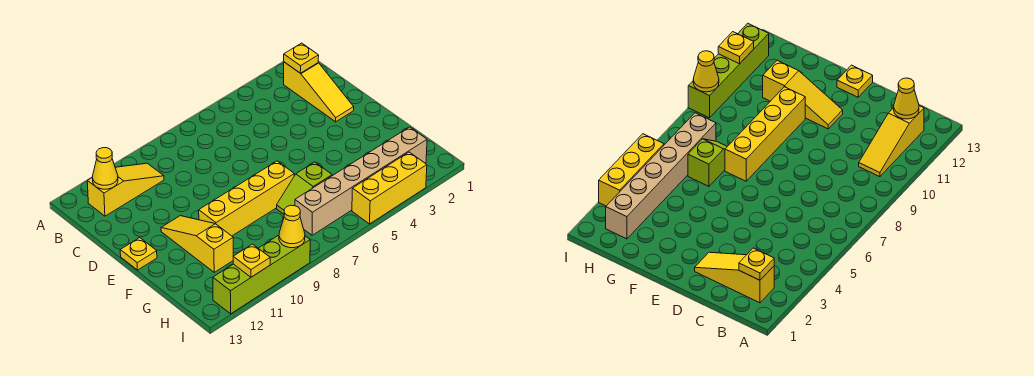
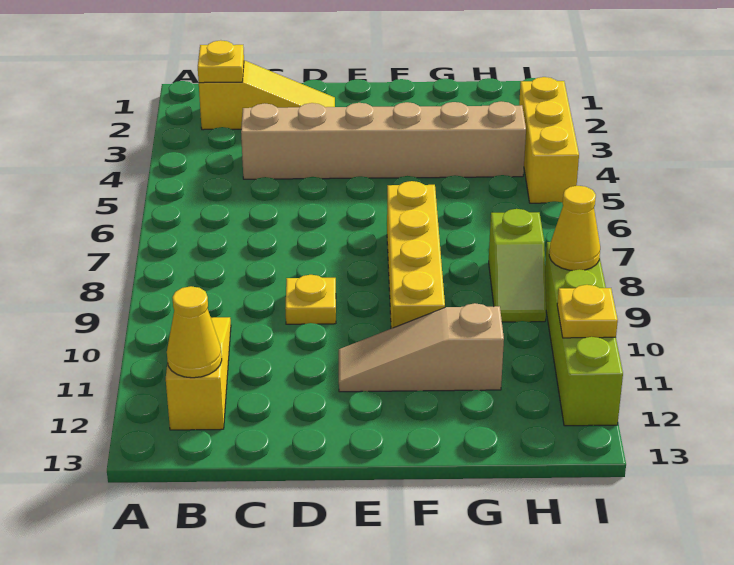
yellow 1x3 slope [161,216,233,272] -> tan 1x3 slope [339,303,504,392]
yellow 1x1 plate [120,238,157,270] -> yellow 1x1 plate moved to [286,275,336,324]
lime 1x2 slope [277,162,332,214] -> lime 1x2 slope moved to [489,209,546,322]
tan 1x6 brick [295,127,427,235] -> tan 1x6 brick turned to [241,101,526,179]

